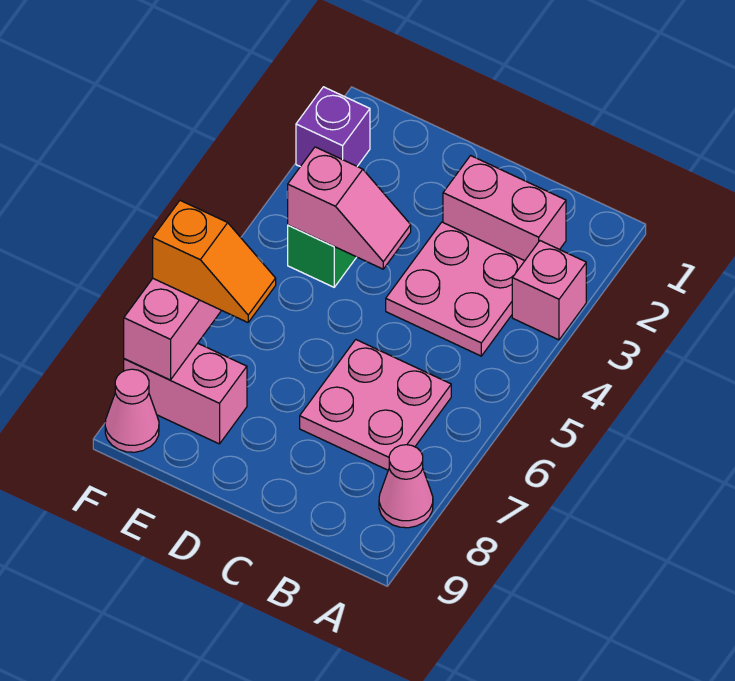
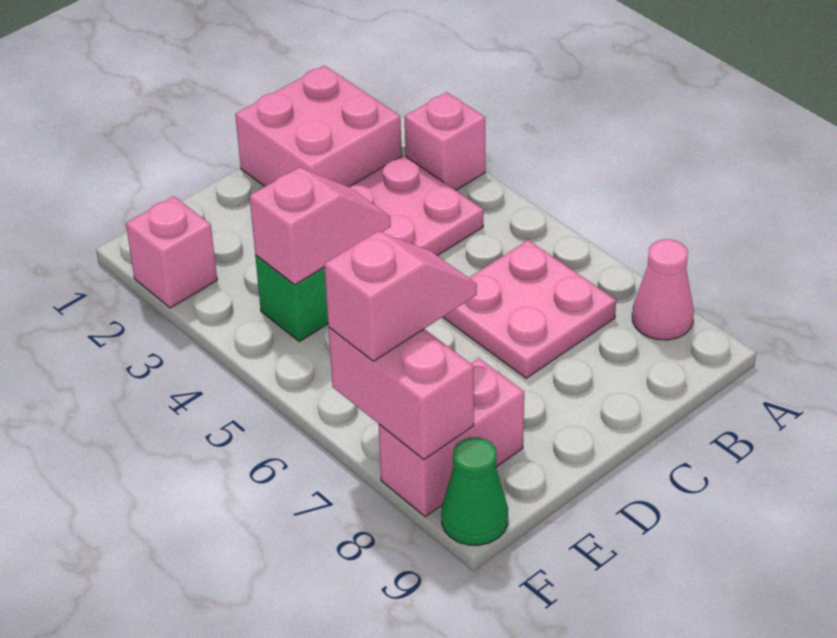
pink 1x2 brick [443,156,566,261] -> pink 2x2 brick [235,65,402,187]
orange 1x2 slope [153,201,276,322] -> pink 1x2 slope [324,231,477,361]
purple 1x1 brick [296,87,370,167] -> pink 1x1 brick [126,196,217,308]
pink 1x1 cone [105,369,159,452] -> green 1x1 cone [441,437,508,545]

